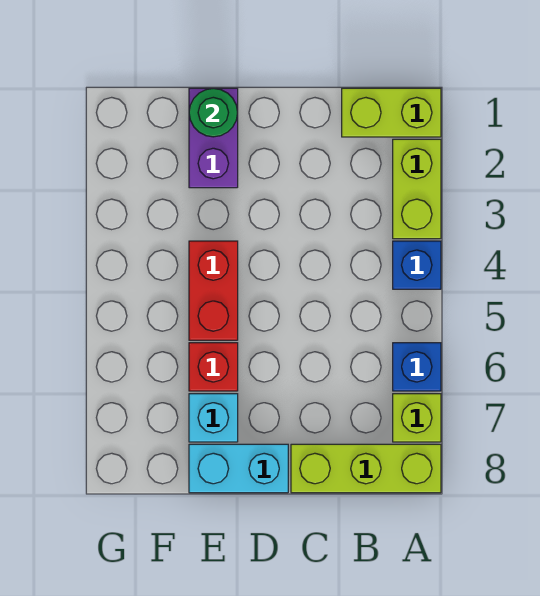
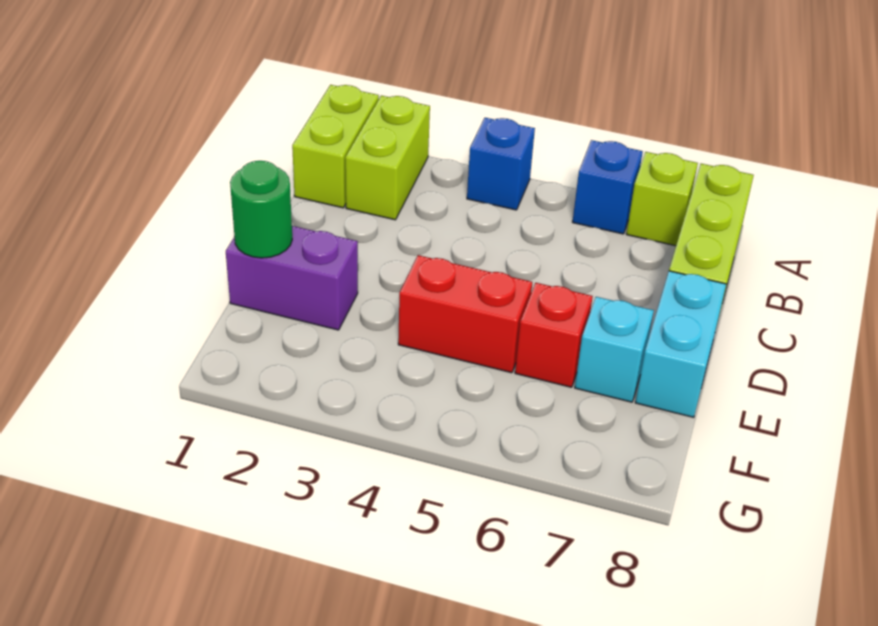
lime 1x2 brick [393,139,441,239] -> lime 1x2 brick turned to [345,96,430,220]

